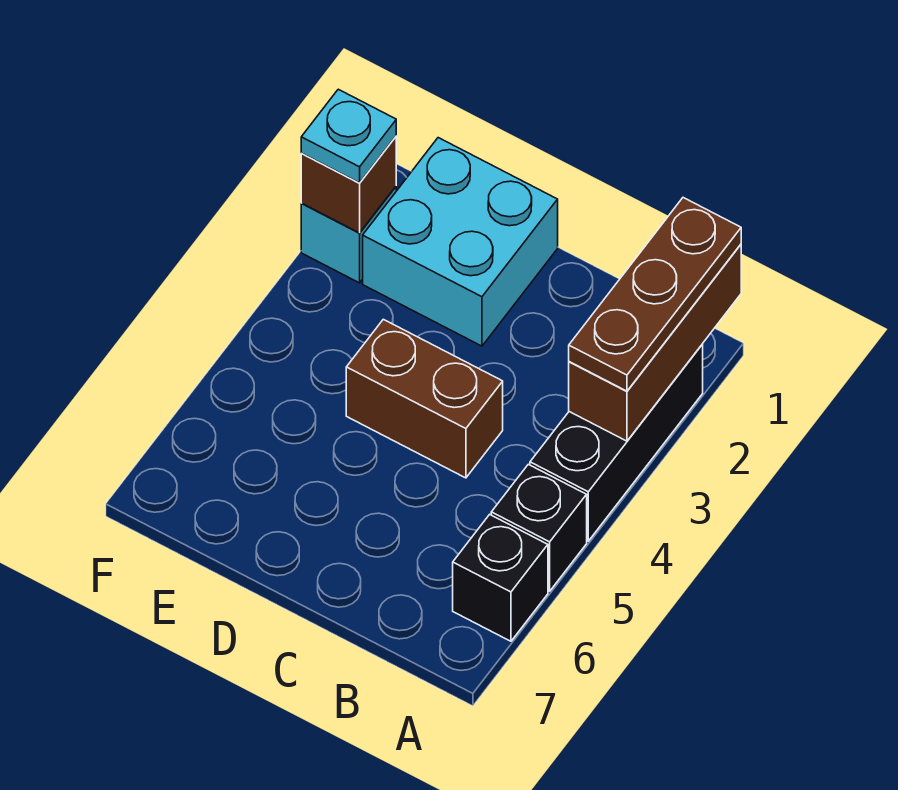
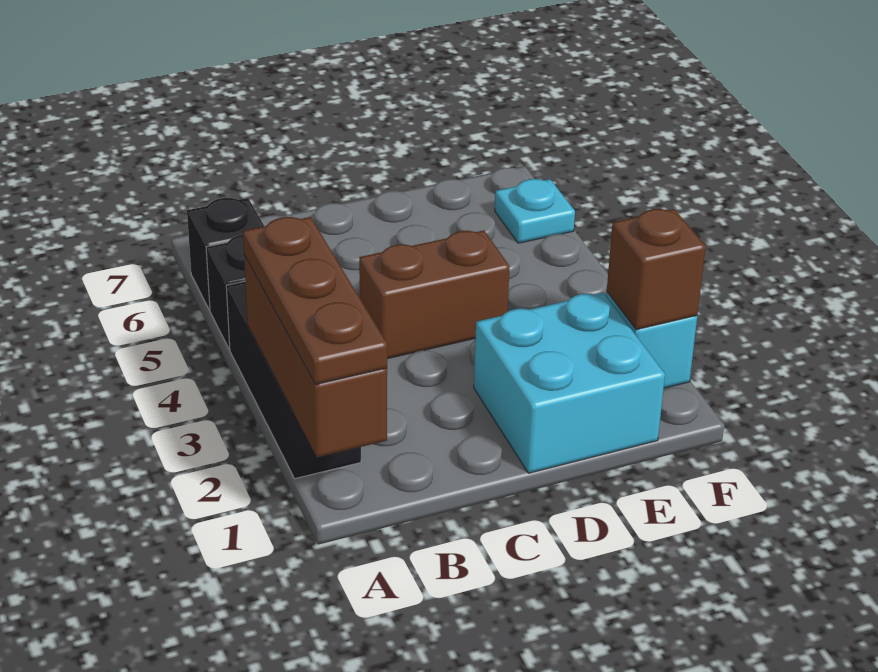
cyan 1x1 plate [301,89,396,183] -> cyan 1x1 plate moved to [495,179,575,243]

